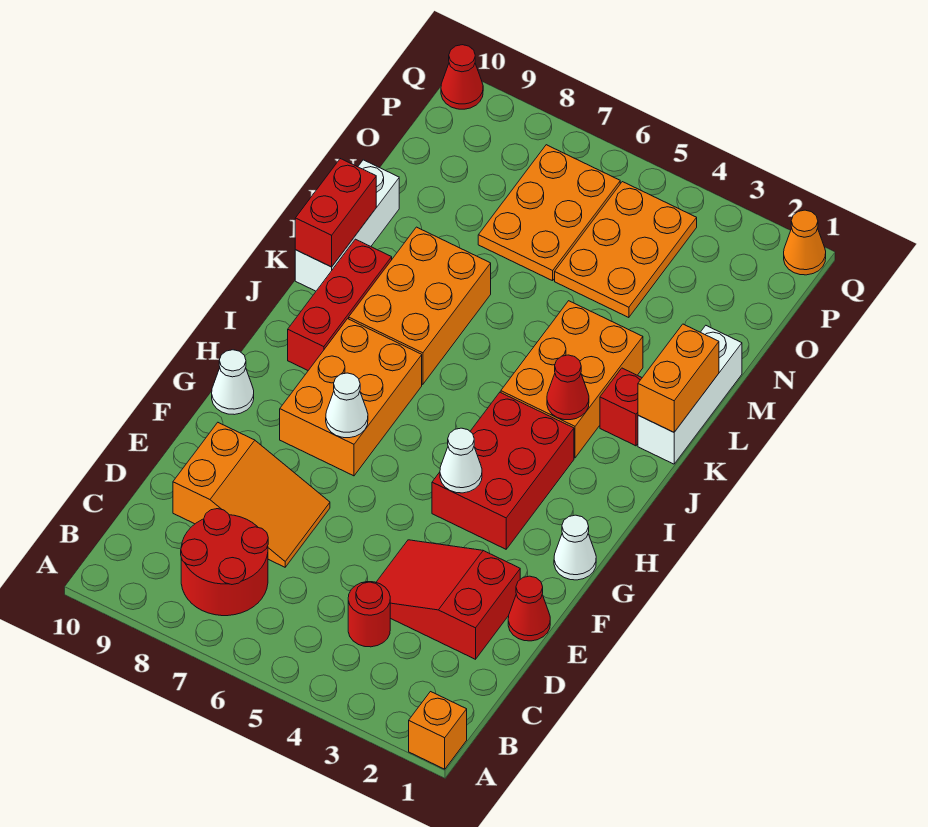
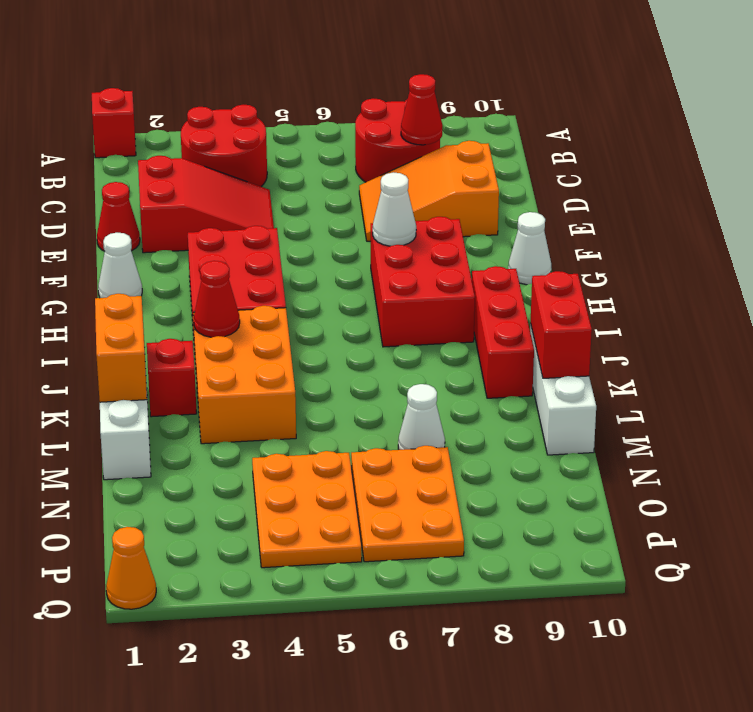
orange 1x1 brick [409,692,467,769] -> red 1x1 brick [92,88,136,158]
red 1x1 round brick [348,582,390,647] -> red 2x2 round brick [181,105,267,187]
white 1x1 cone [440,428,482,493] -> white 1x1 cone moved to [398,384,445,450]
orange 2x3 brick [280,319,422,476] -> red 2x3 brick [371,217,475,347]
orange 2x3 brick [349,227,491,384] -> none
red 1x1 cone [441,45,483,109] -> red 1x1 cone moved to [401,74,442,145]

